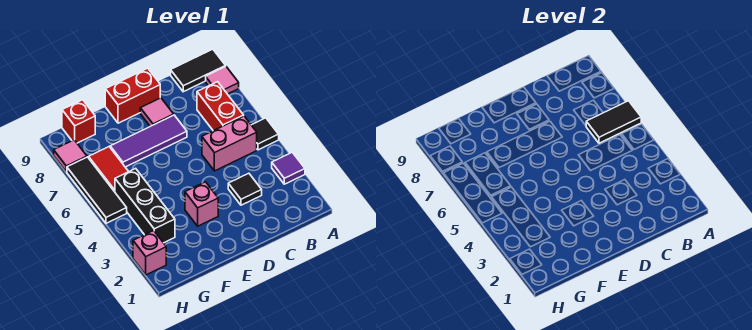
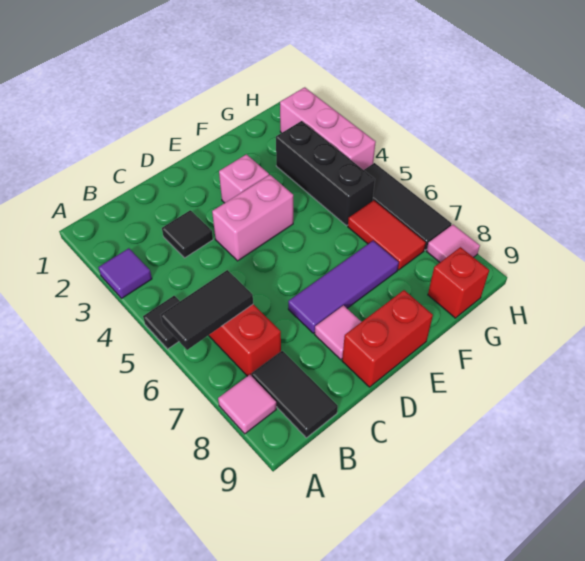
black 1x2 tile [171,49,226,92] -> black 1x2 tile turned to [252,351,338,438]
pink 1x2 brick [202,116,257,171] -> pink 1x2 brick moved to [212,175,293,261]
pink 1x1 brick [133,231,166,275] -> pink 1x3 brick [280,87,376,170]

